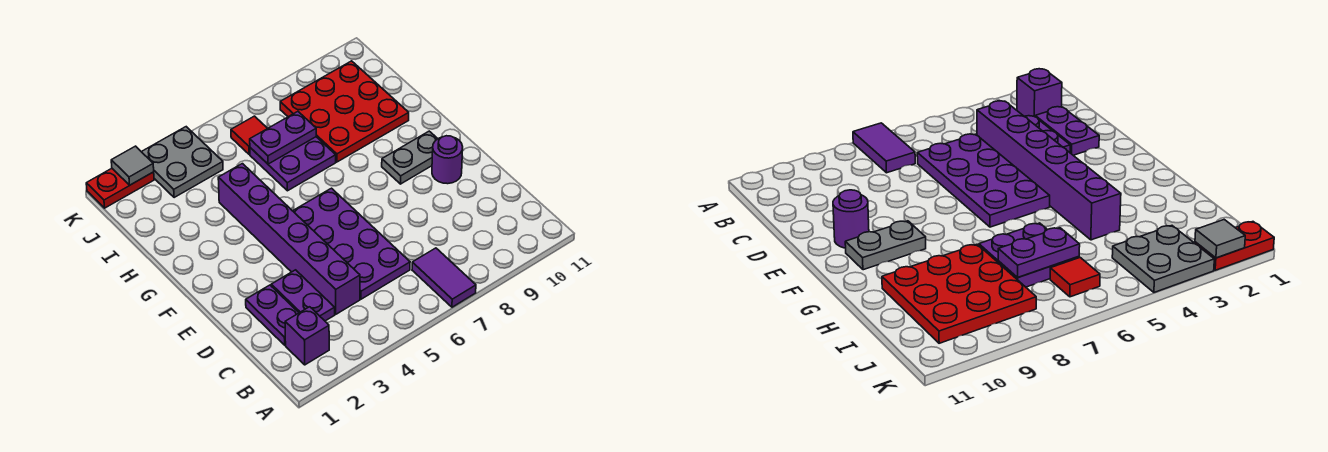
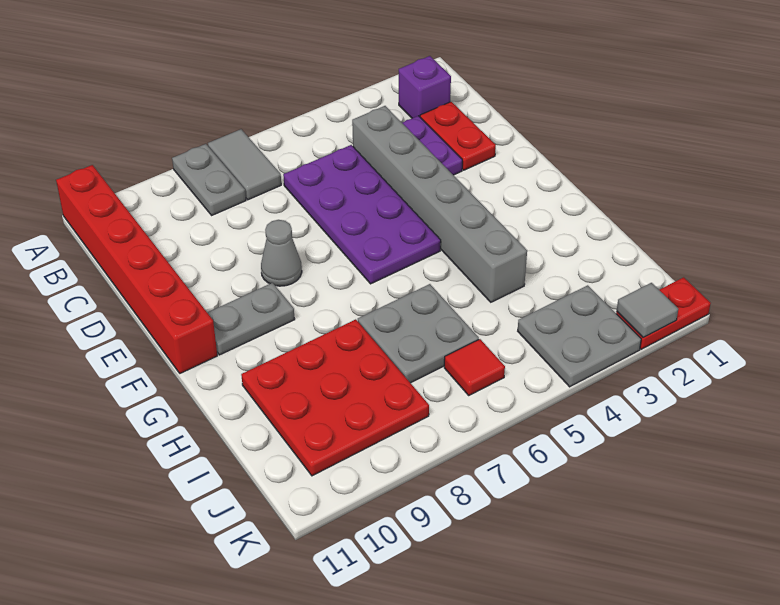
purple 1x2 tile [412,248,476,307] -> grey 1x2 tile [208,129,281,200]
none -> grey 1x2 plate [172,144,246,215]
none -> red 1x6 brick [56,165,217,373]
purple 1x2 plate [246,285,299,345] -> red 1x2 plate [420,102,496,170]
purple 1x6 brick [218,164,360,314] -> grey 1x6 brick [352,106,527,302]
none -> grey 1x1 cone [261,220,302,286]
purple 1x1 round brick [432,136,463,184] -> none
purple 2x2 plate [250,137,336,191] -> grey 2x2 plate [358,284,479,383]
purple 1x2 plate [250,112,316,164] -> none

